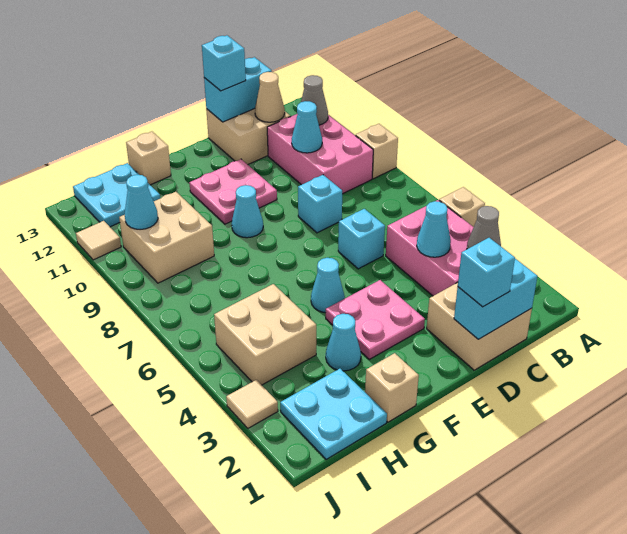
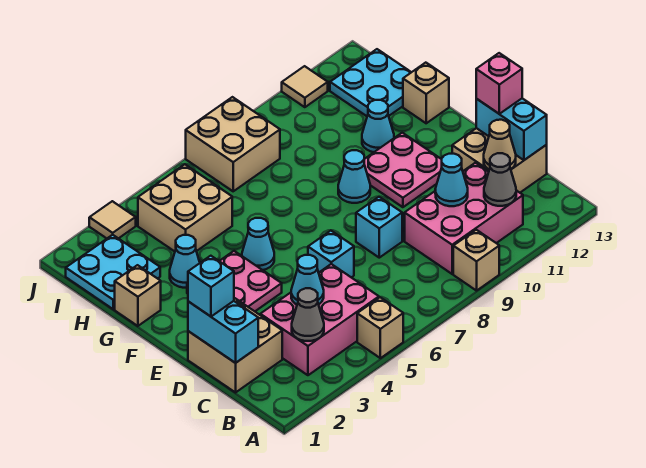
cyan 1x1 brick [202,35,246,91] -> pink 1x1 brick [476,53,522,114]
tan 2x2 brick [119,192,214,283] -> tan 2x2 brick moved to [186,97,280,191]
cyan 1x1 cone [125,175,158,229] -> cyan 1x1 cone moved to [362,100,394,152]

